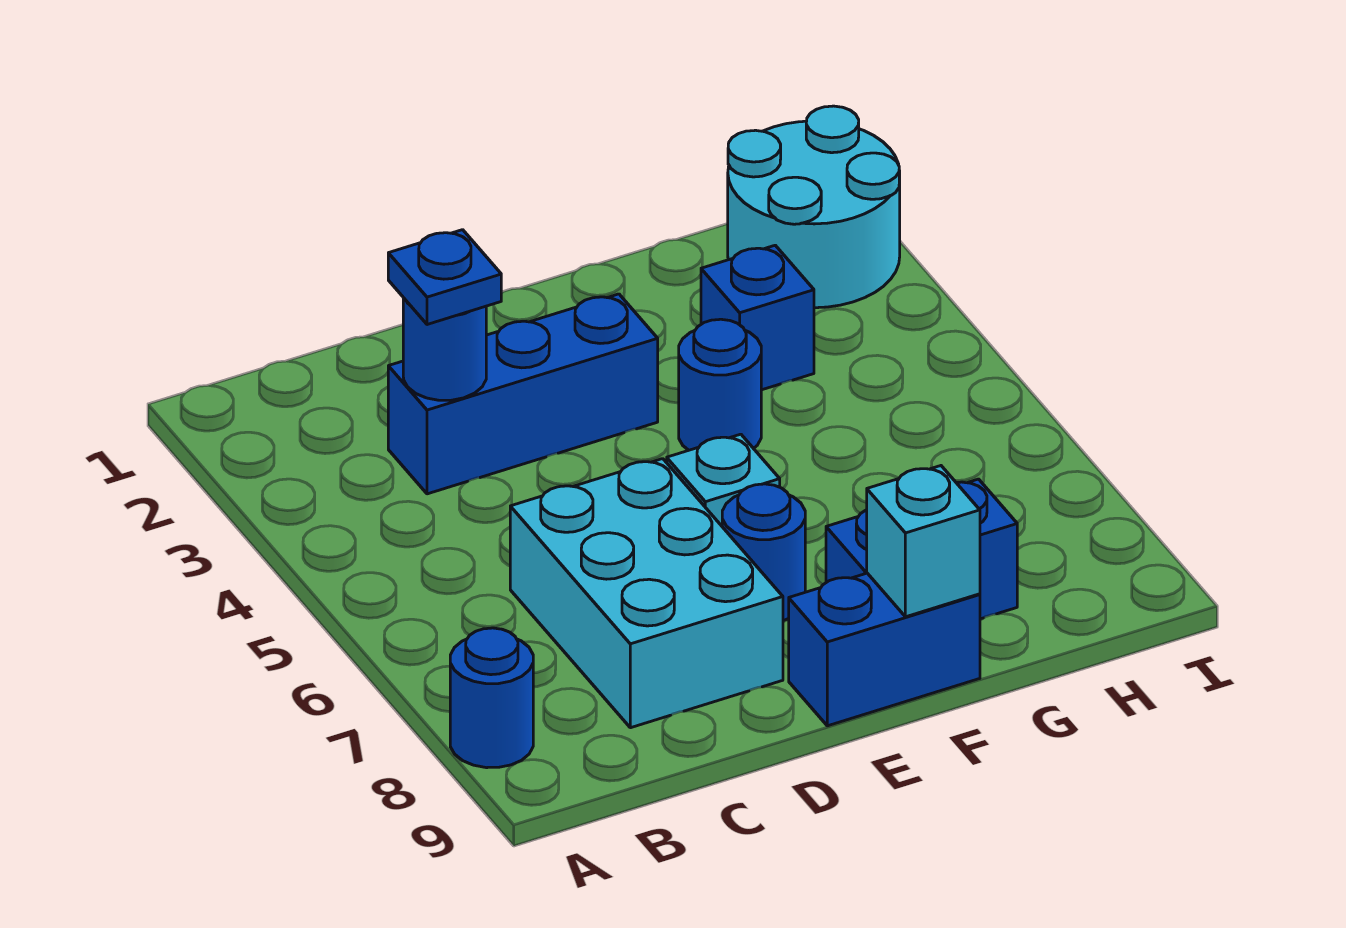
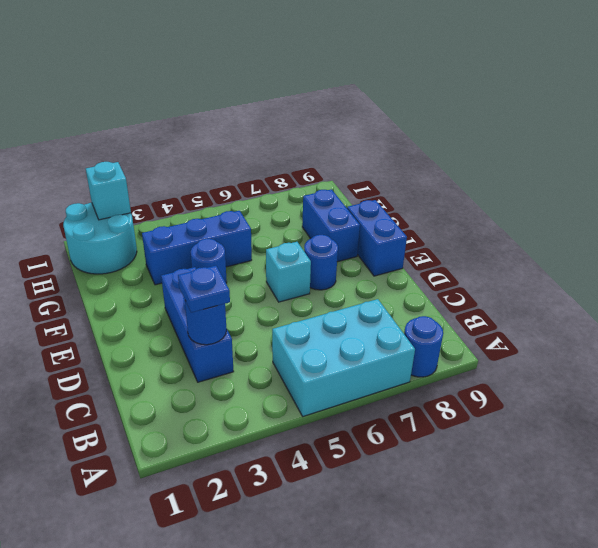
cyan 2x3 brick [510,459,783,728] -> cyan 2x3 brick moved to [272,299,415,416]
cyan 1x1 brick [867,466,980,617] -> cyan 1x1 brick moved to [86,162,131,220]
blue 1x1 brick [701,245,814,390] -> blue 1x3 brick [142,211,252,285]

